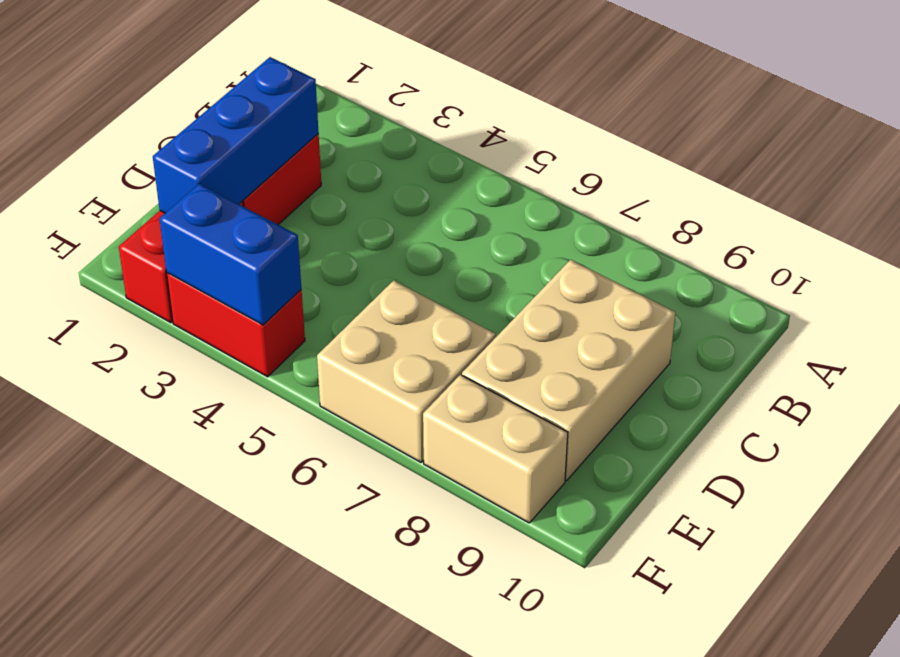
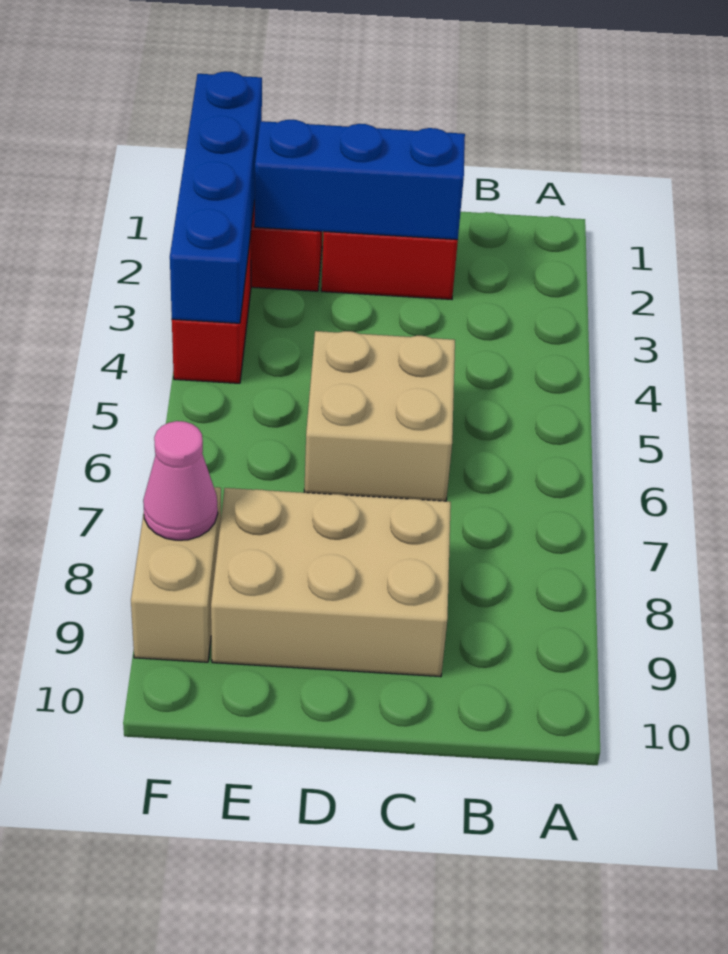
tan 2x2 brick [317,280,496,462] -> tan 2x2 brick moved to [304,331,455,501]
blue 1x2 brick [160,184,301,325] -> blue 1x4 brick [170,71,262,323]
none -> pink 1x1 cone [143,421,218,540]

